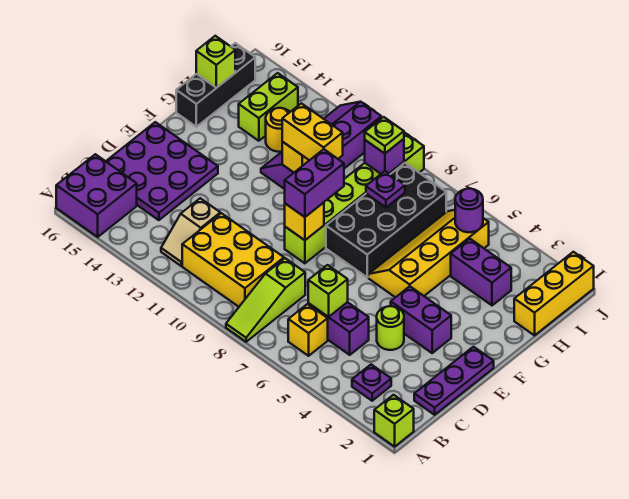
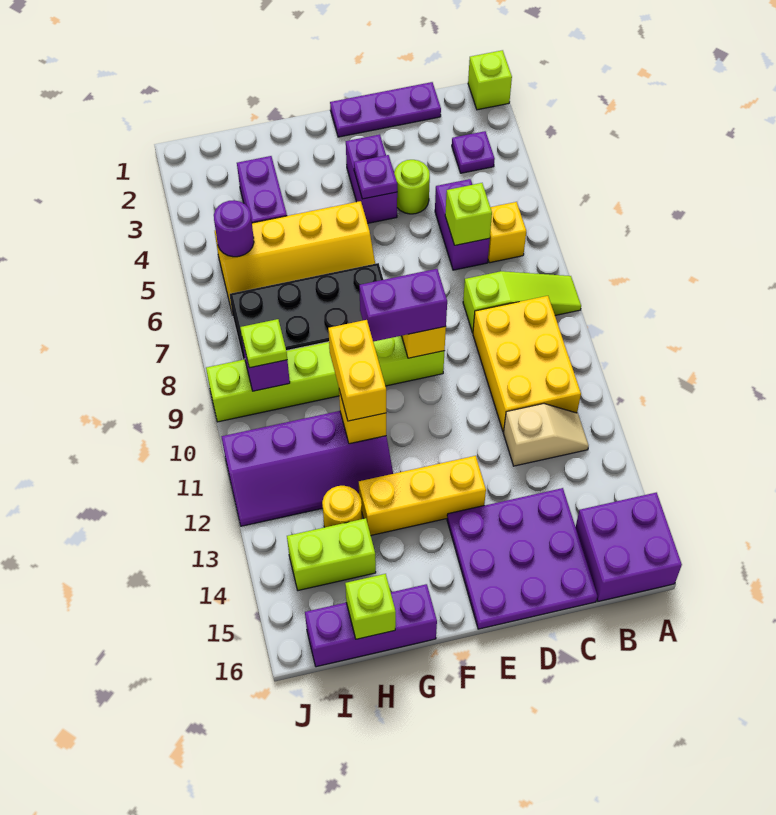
black 1x3 brick [176,43,255,127] -> purple 1x3 brick [305,584,437,667]
yellow 1x3 brick [514,252,594,335] -> yellow 1x3 brick moved to [359,456,486,535]
purple 1x1 plate [366,171,405,207] -> purple 1x1 plate moved to [354,155,397,199]

